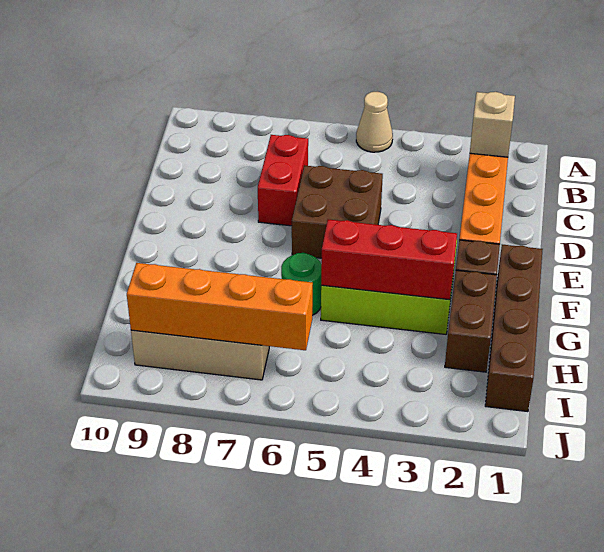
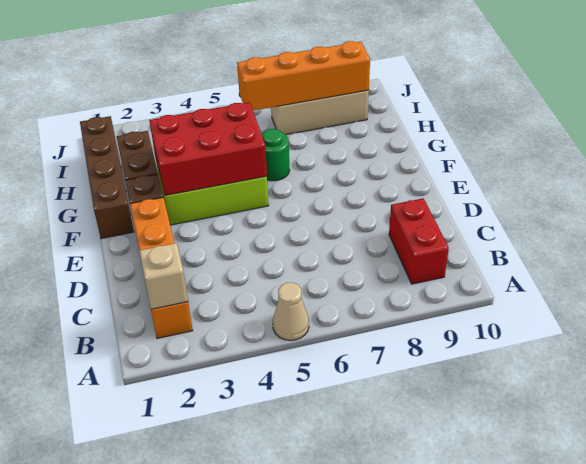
red 1x2 brick [258,135,308,226] -> red 1x2 brick moved to [389,198,449,284]
brown 2x2 brick [292,165,383,258] -> none
red 1x3 brick [321,219,457,300] -> red 2x3 brick [149,102,267,195]

